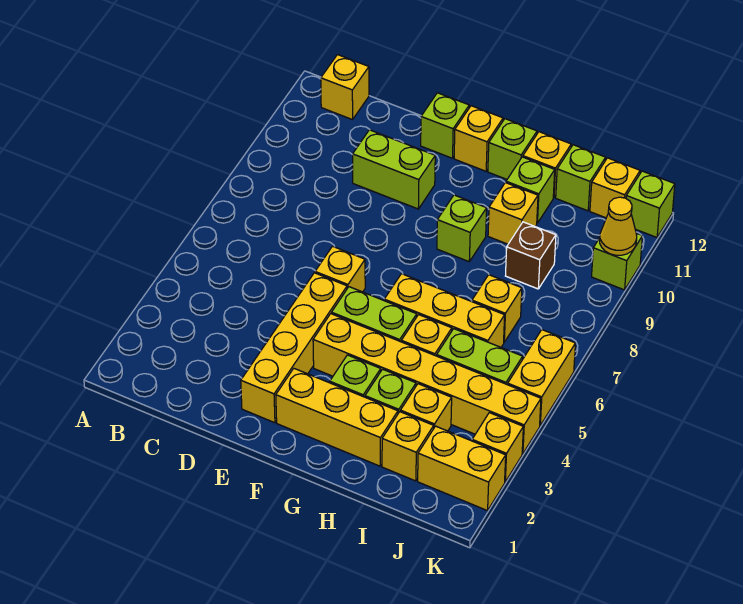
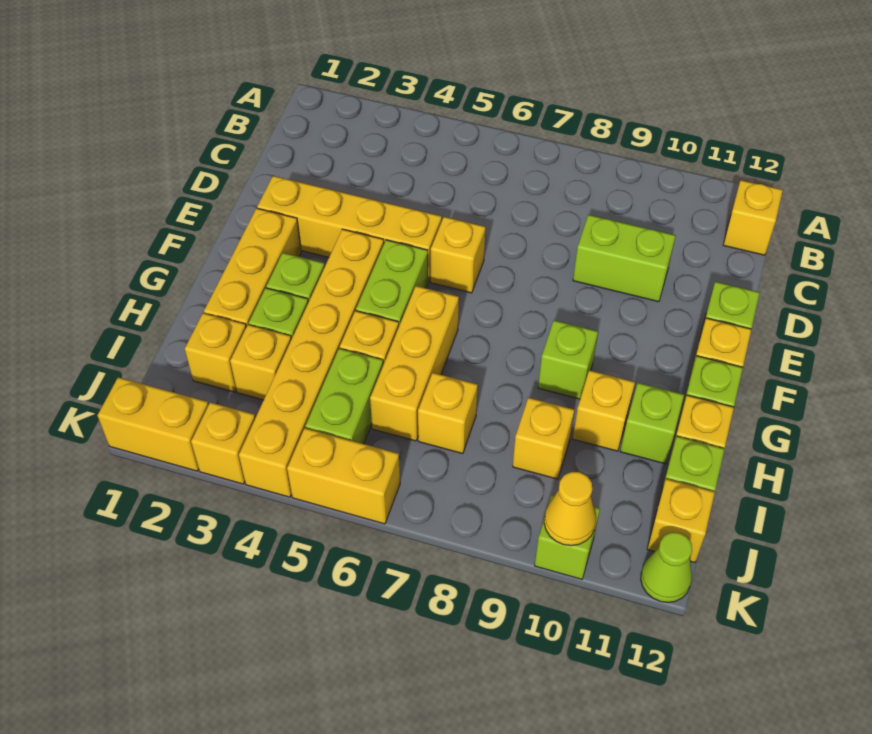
lime 1x2 brick [353,130,435,209] -> lime 1x2 brick turned to [573,215,676,302]
brown 1x1 brick [506,222,556,289] -> yellow 1x1 brick [513,398,574,479]
yellow 1x2 brick [418,426,506,511] -> yellow 1x2 brick turned to [98,377,208,471]
lime 1x1 brick [626,171,675,237] -> lime 1x1 cone [641,532,692,603]

